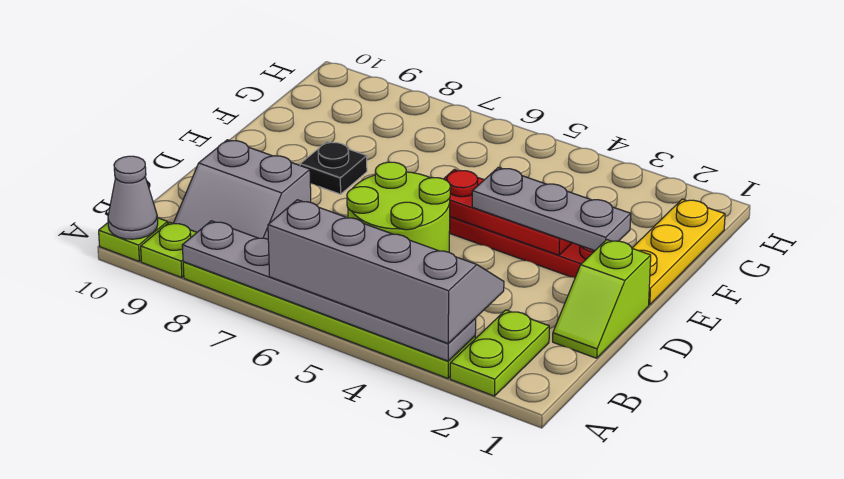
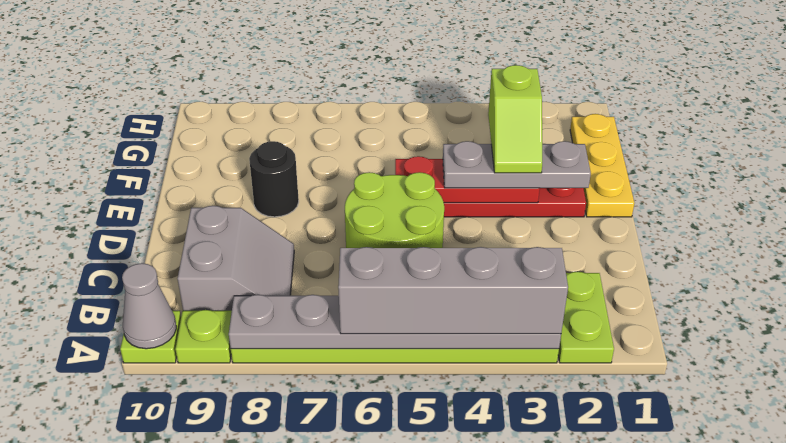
grey 2x2 slope [173,140,311,239] -> grey 2x2 slope turned to [178,206,294,311]
lime 1x2 slope [553,240,651,358] -> lime 1x2 slope moved to [488,65,542,173]
black 1x1 plate [300,142,367,194] -> black 1x1 round brick [249,141,299,217]

